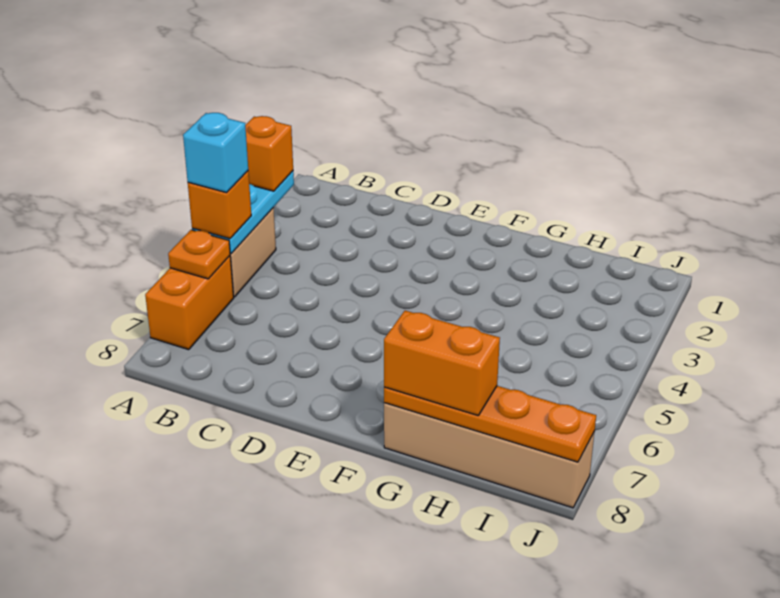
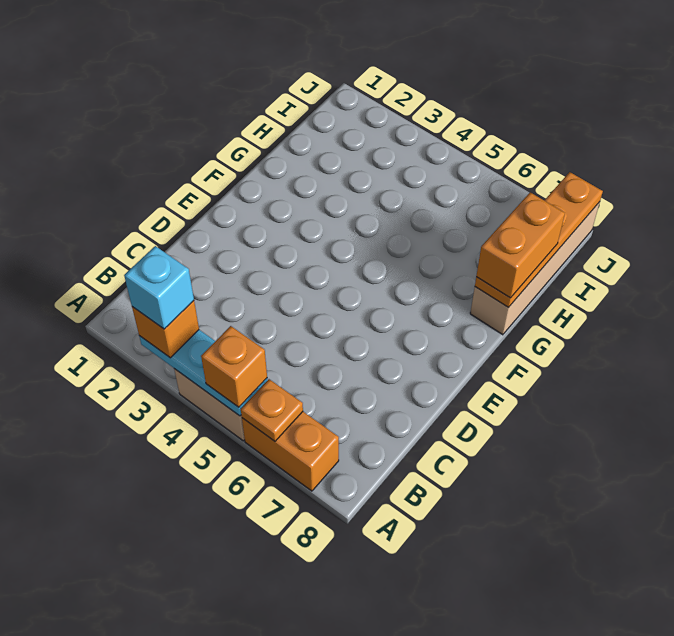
cyan 1x1 brick [183,113,248,193] -> cyan 1x1 brick moved to [124,246,194,329]

